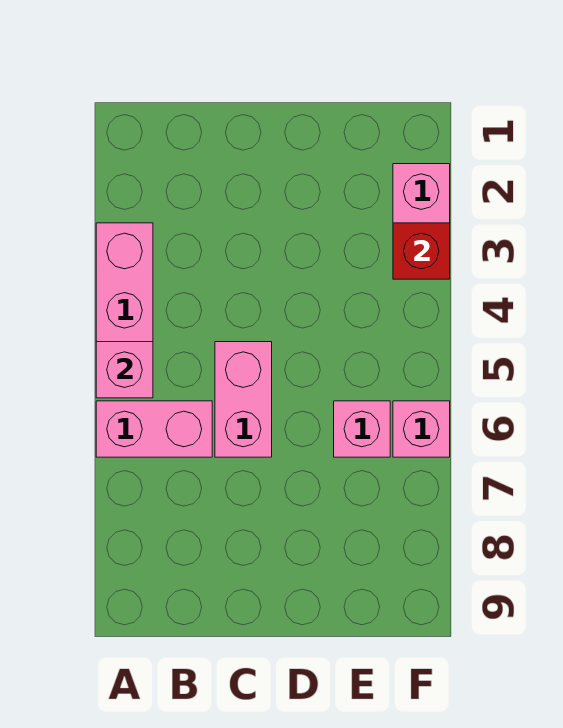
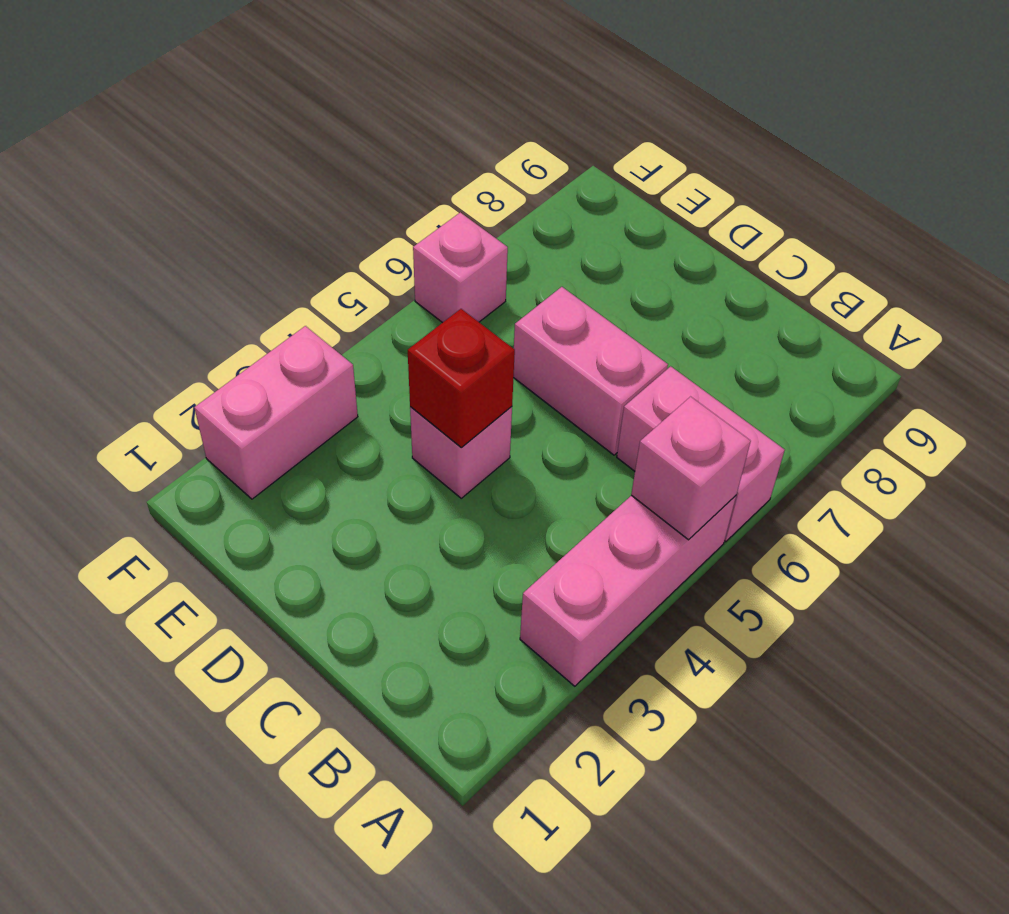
pink 1x2 brick [215,342,272,457] -> pink 1x2 brick turned to [513,287,668,455]
pink 1x1 brick [334,401,390,457] -> pink 1x1 brick moved to [410,407,512,498]
red 1x1 brick [393,223,450,279] -> red 1x1 brick moved to [408,309,515,447]

